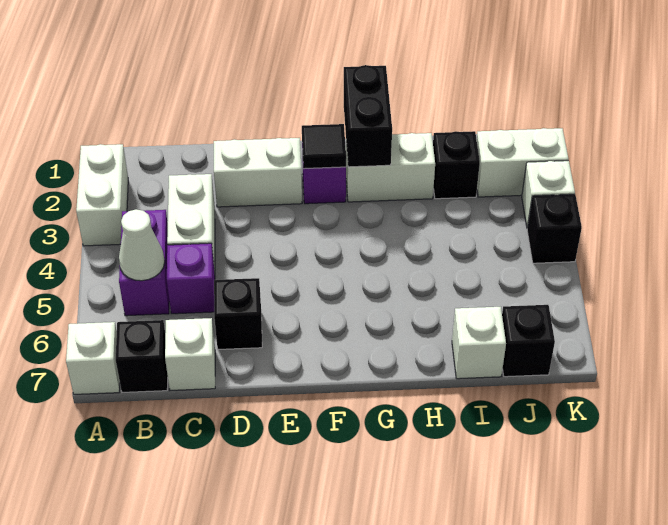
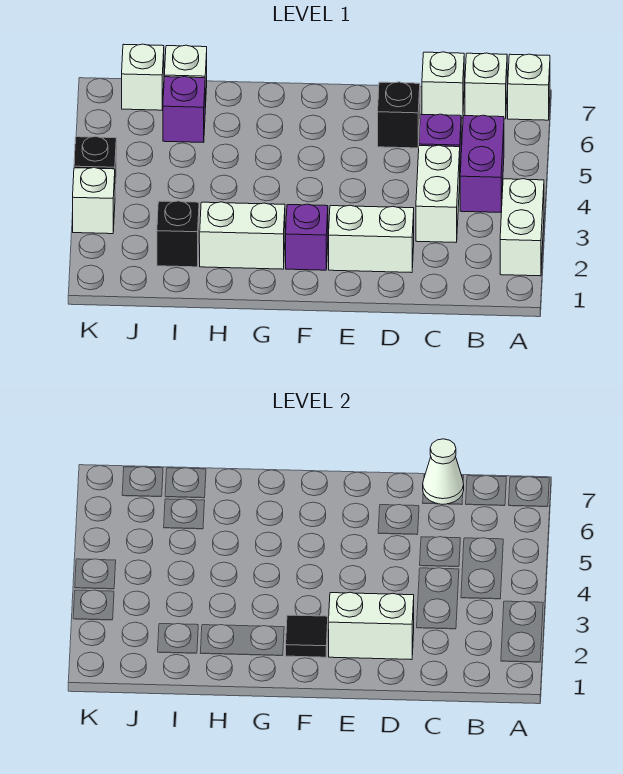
white 1x1 cone [119,209,165,281] -> white 1x1 cone moved to [423,439,464,504]
black 1x1 brick [116,320,168,392] -> white 1x1 brick [465,53,507,119]
black 1x2 brick [344,65,392,167] -> none
none -> purple 1x1 brick [163,76,205,142]
white 1x2 brick [477,128,569,197] -> white 1x2 brick moved to [329,592,414,660]
black 1x1 brick [502,305,555,377] -> white 1x1 brick [122,44,164,110]

